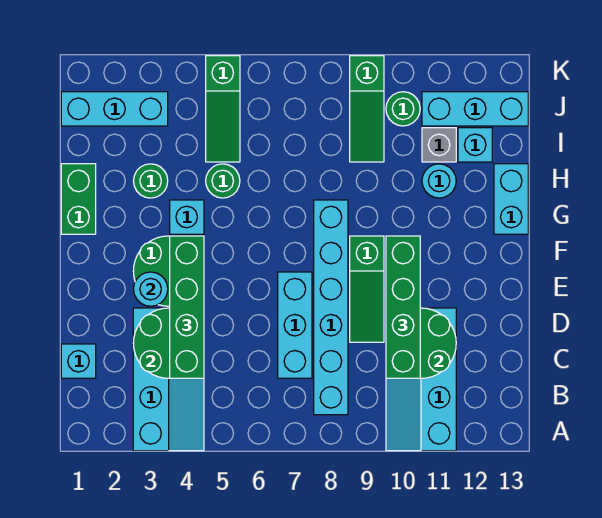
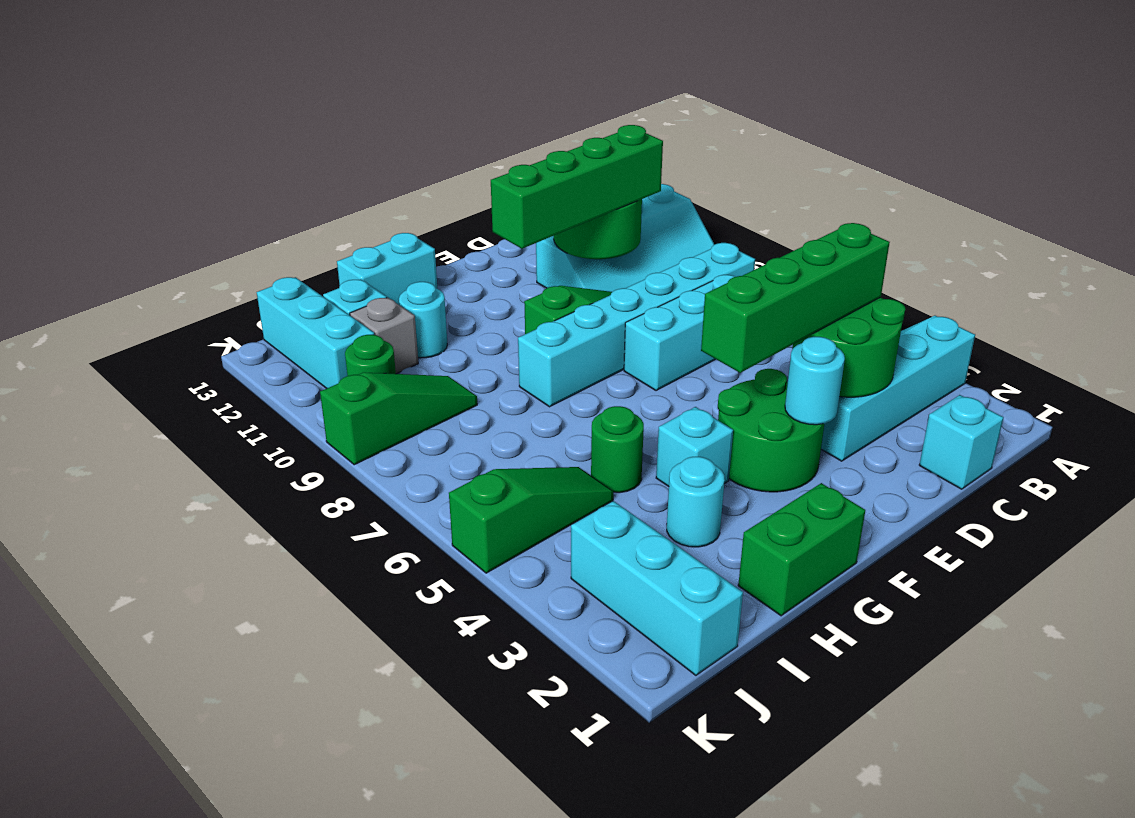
green 1x1 round brick [134,164,168,198] -> cyan 1x1 round brick [667,457,725,547]

